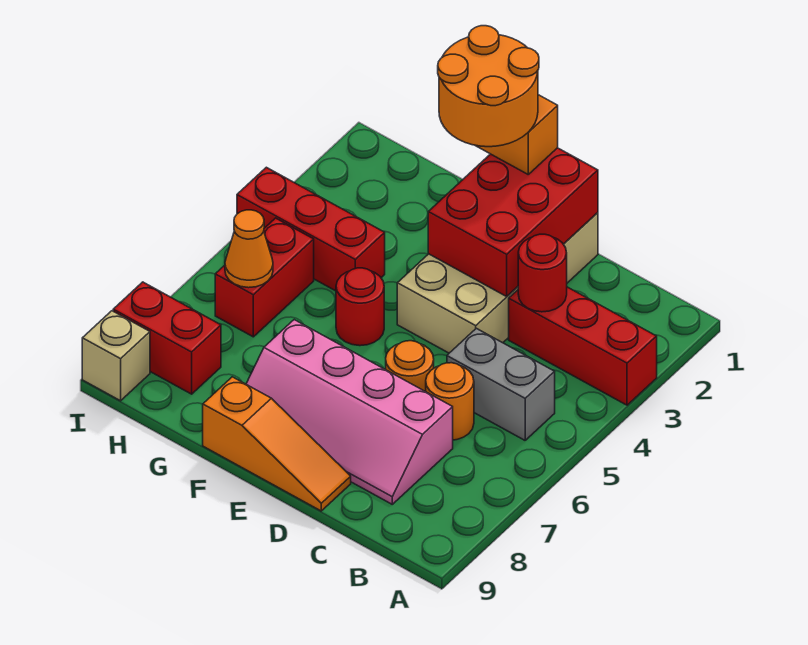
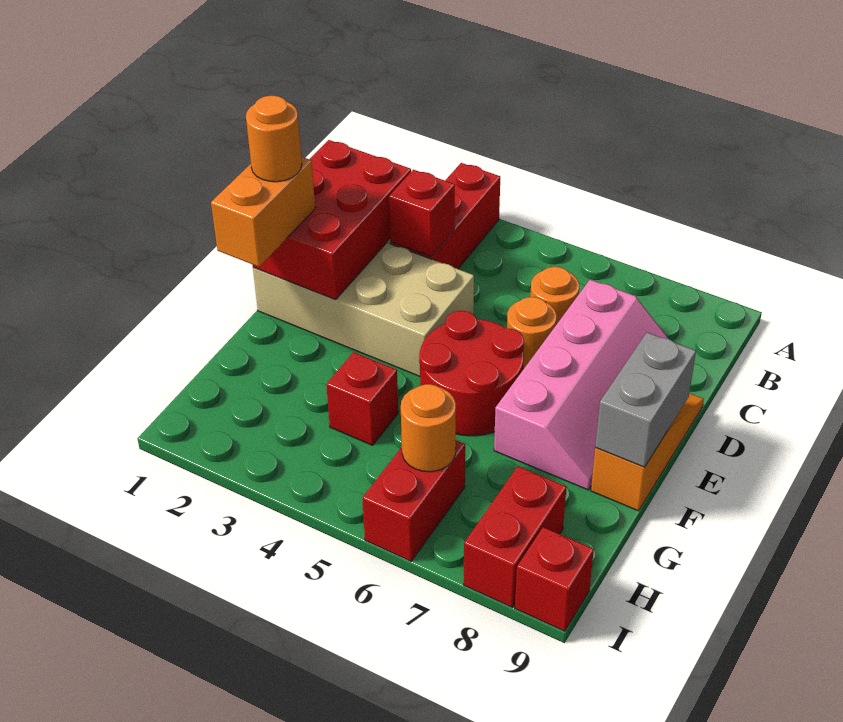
grey 1x2 brick [447,328,555,440] -> grey 1x2 brick moved to [595,332,696,467]
red 1x1 round brick [518,234,567,312] -> red 1x1 brick [389,170,455,257]
red 2x3 brick [428,148,598,296] -> red 2x3 brick turned to [253,140,411,300]
orange 2x2 round brick [438,26,539,147] -> orange 1x1 round brick [246,96,302,182]
red 1x1 round brick [336,268,384,346] -> red 2x2 round brick [419,311,524,436]
red 1x3 brick [237,167,385,291] -> red 1x1 brick [326,352,398,445]
red 1x2 brick [215,218,314,337] -> red 1x2 brick turned to [362,440,465,561]
orange 1x1 cone [225,210,273,288] -> orange 1x1 round brick [401,384,456,472]
tan 1x1 brick [82,311,150,401] -> red 1x1 brick [515,527,594,631]

